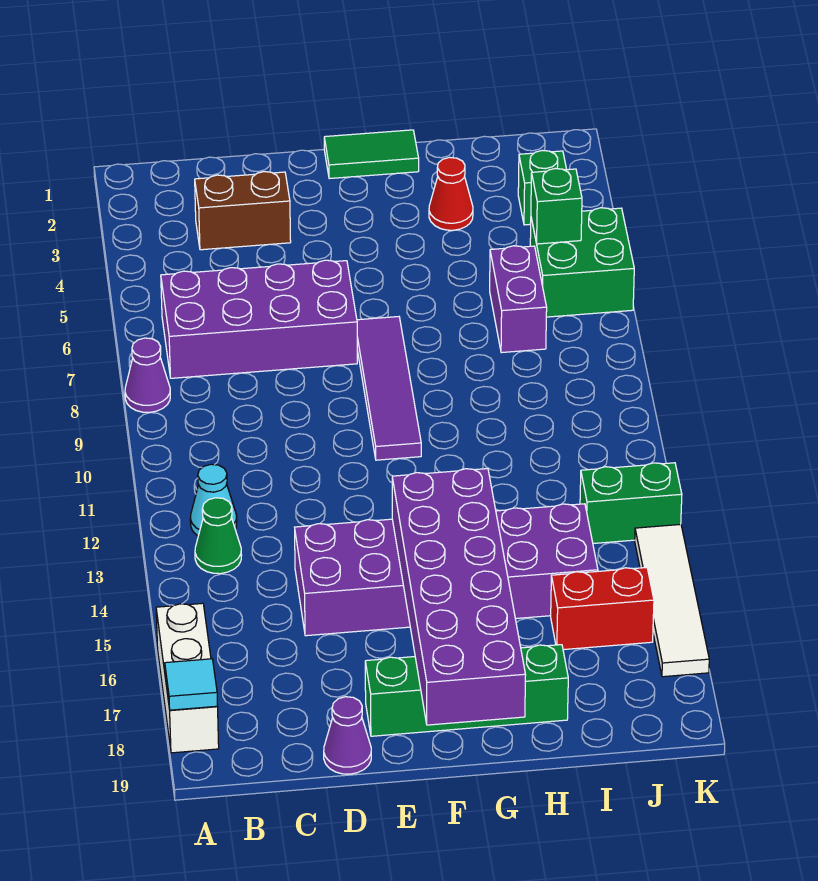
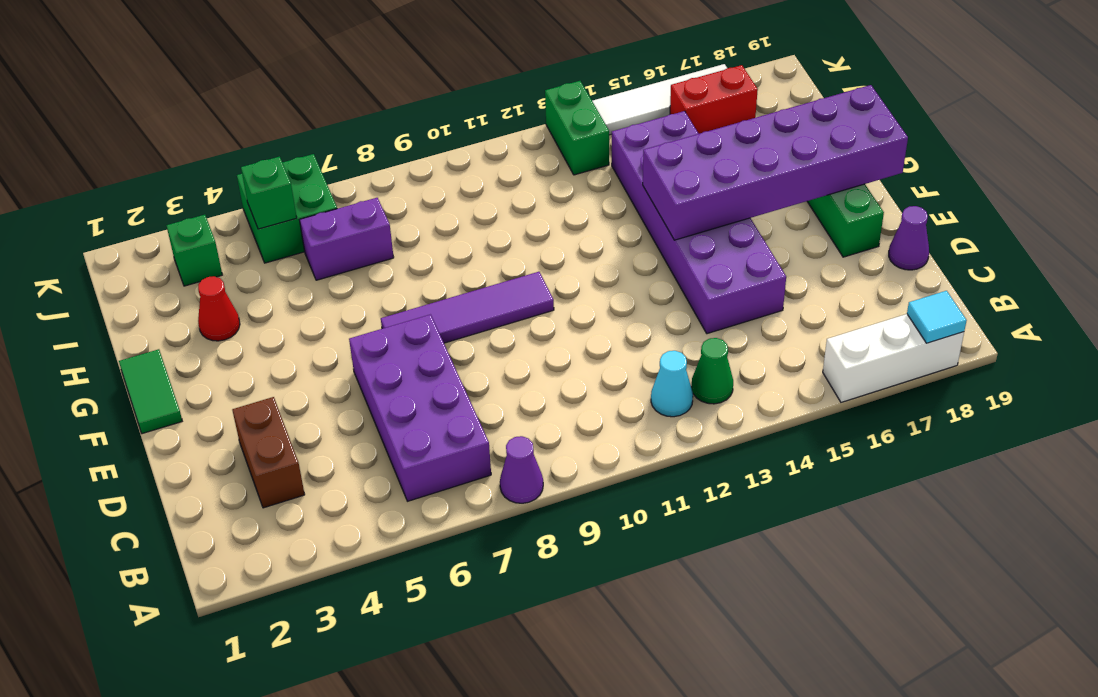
red 1x2 brick [551,568,654,650] -> red 1x2 brick turned to [670,65,758,134]

